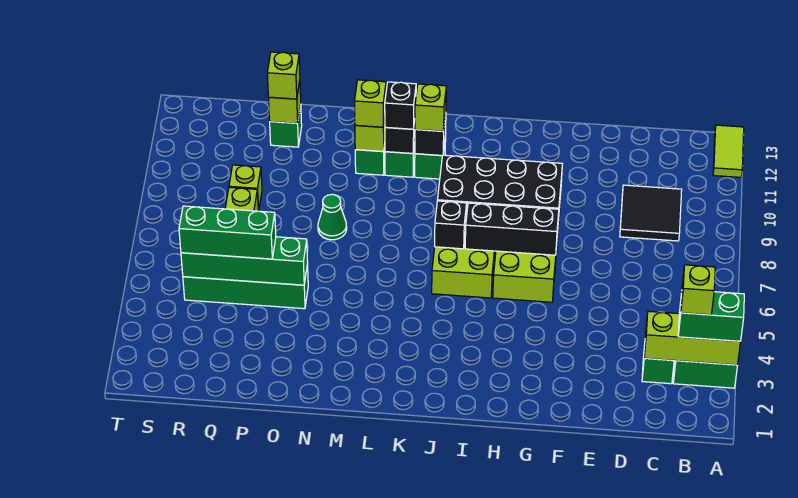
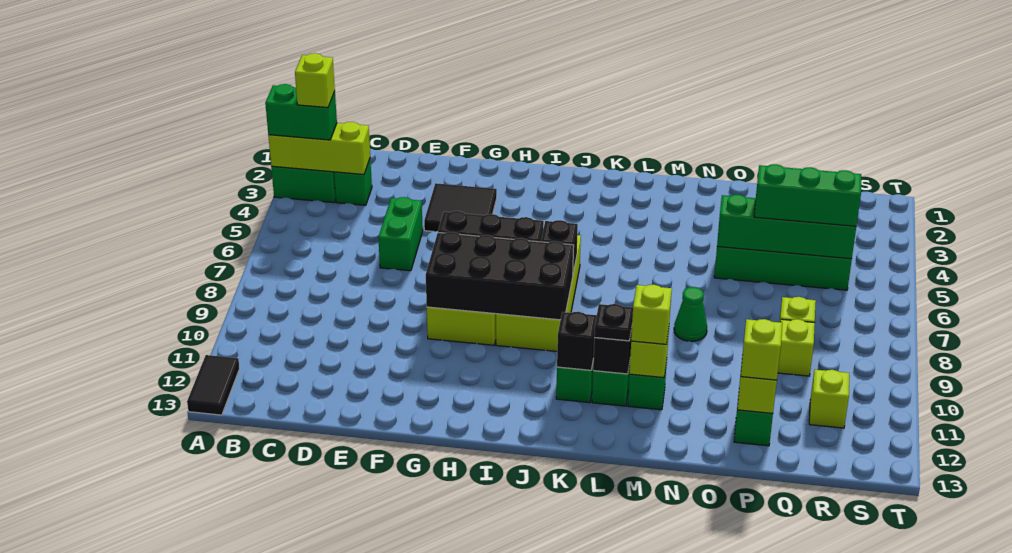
lime 1x2 tile [713,125,744,177] -> black 1x2 tile [187,355,240,415]
black 2x2 tile [620,185,682,241] -> black 2x2 tile moved to [424,183,497,232]
none -> green 1x2 brick [378,197,423,271]
lime 1x1 brick [415,84,446,131] -> lime 1x1 brick moved to [809,370,849,428]
black 1x1 brick [385,82,416,129] -> black 1x1 plate [594,304,633,341]

